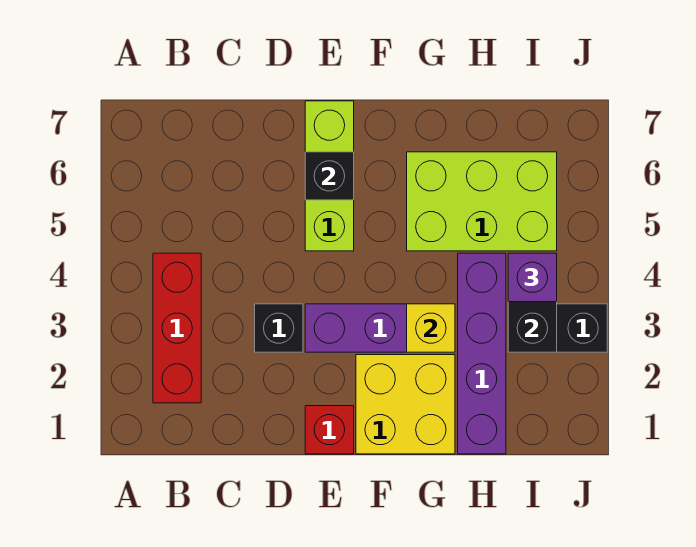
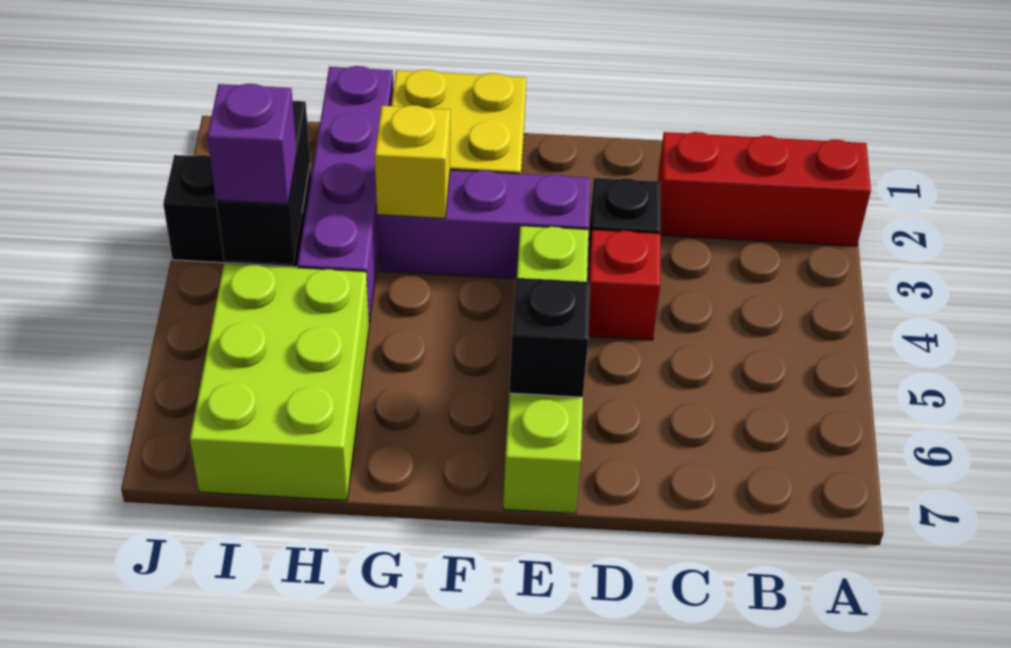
red 1x3 brick [153,253,201,403] -> red 1x3 brick turned to [658,132,871,246]
red 1x1 brick [305,406,354,454] -> red 1x1 brick moved to [587,230,660,340]
lime 1x3 brick [305,101,354,251] -> lime 1x4 brick [503,226,588,514]
lime 2x3 brick [407,152,557,251] -> lime 2x3 brick turned to [190,264,369,501]

